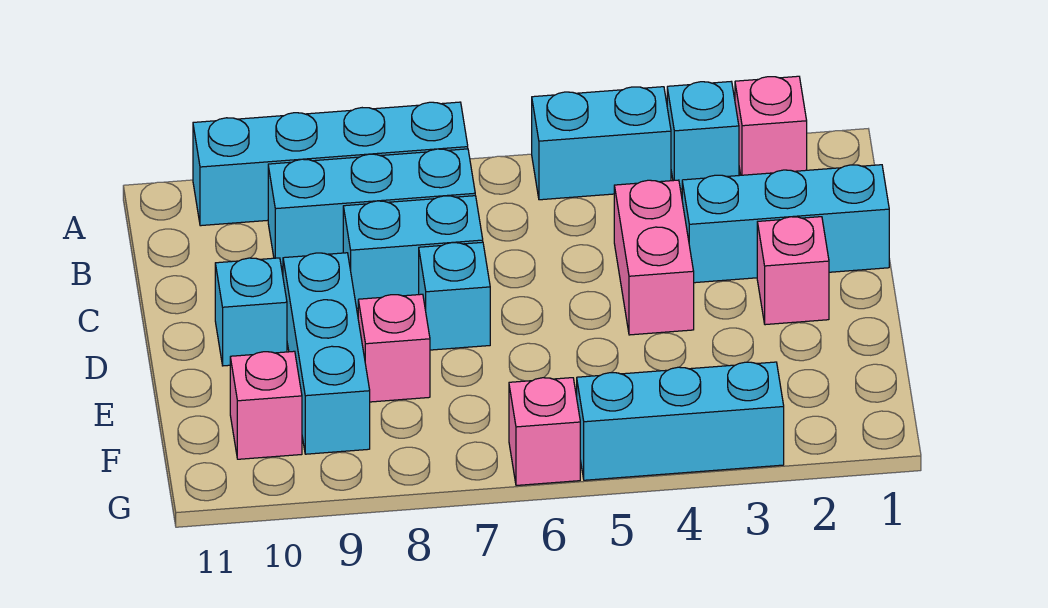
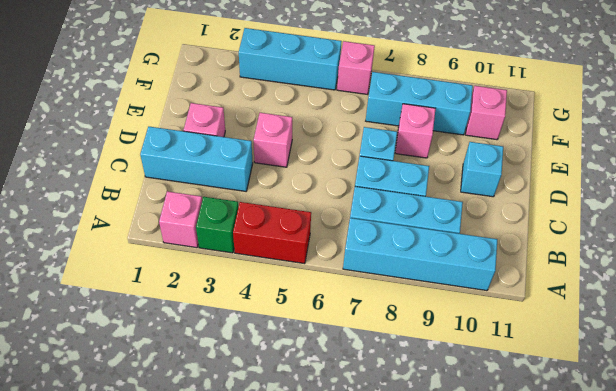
cyan 1x1 brick [667,82,739,189] -> green 1x1 brick [196,197,238,253]
cyan 1x2 brick [532,87,671,200] -> red 1x2 brick [233,202,311,264]
pink 1x2 brick [614,180,694,335] -> pink 1x1 brick [254,113,292,167]
cyan 1x3 brick [283,253,370,454] -> cyan 1x3 brick turned to [366,72,473,135]

